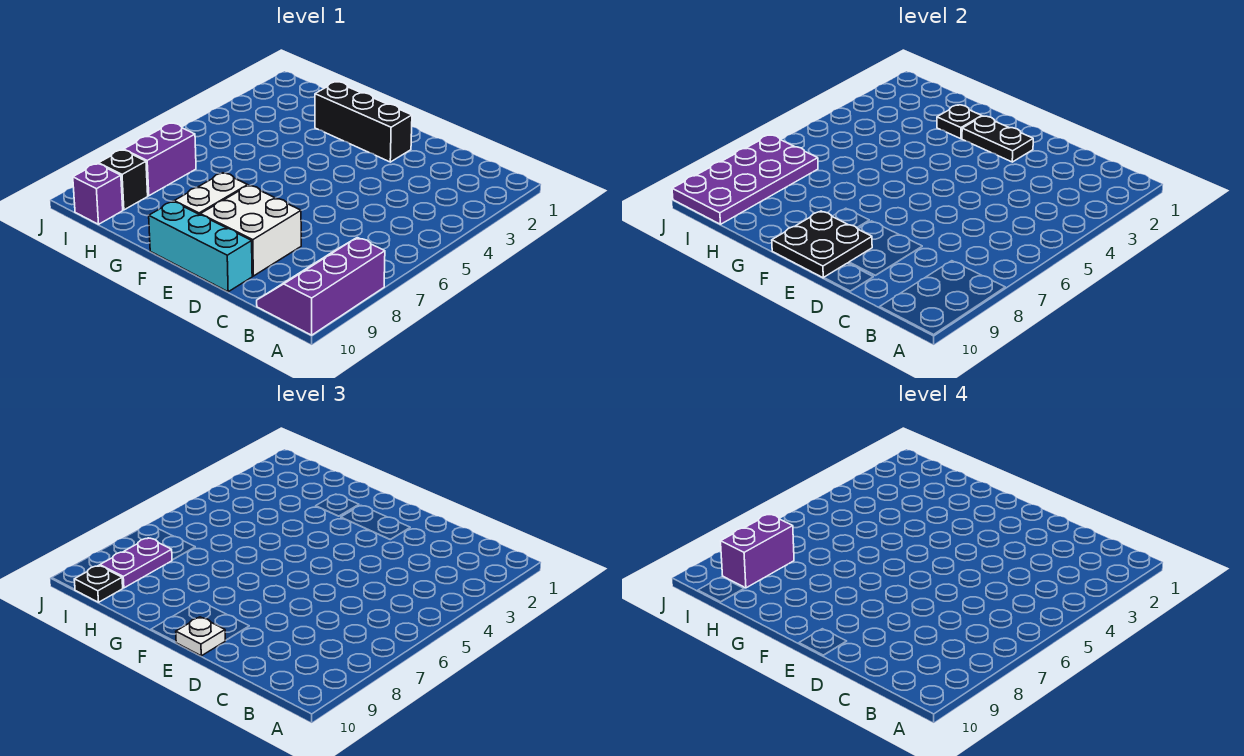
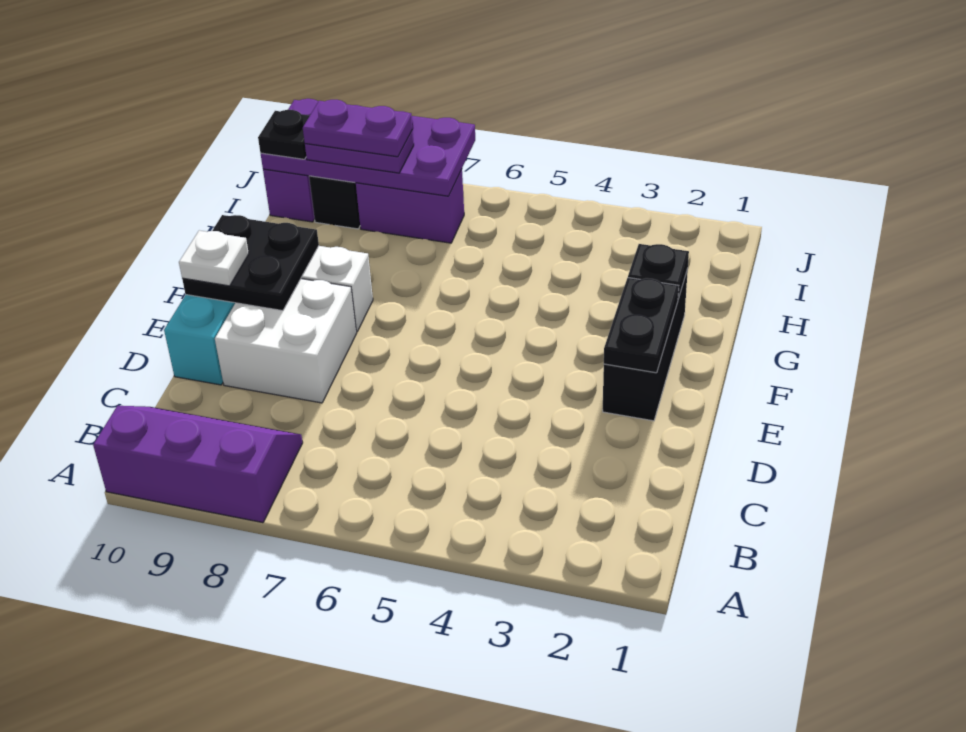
purple 1x2 brick [721,514,794,588] -> purple 1x2 plate [303,100,412,157]

